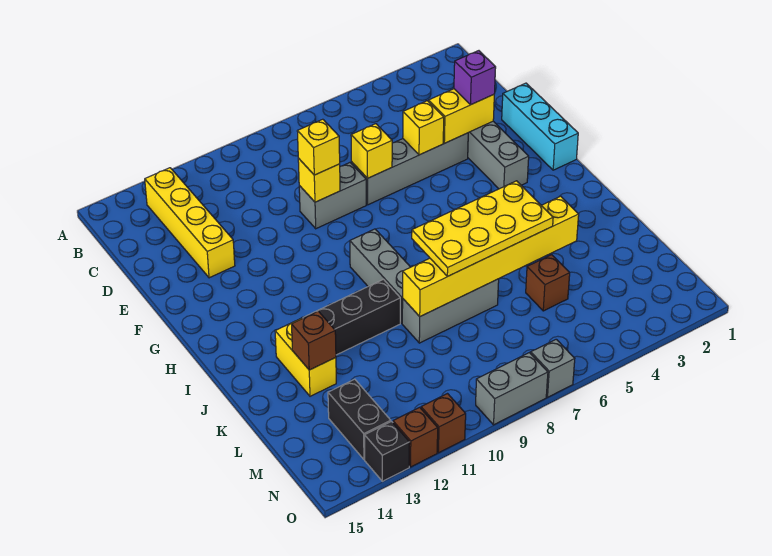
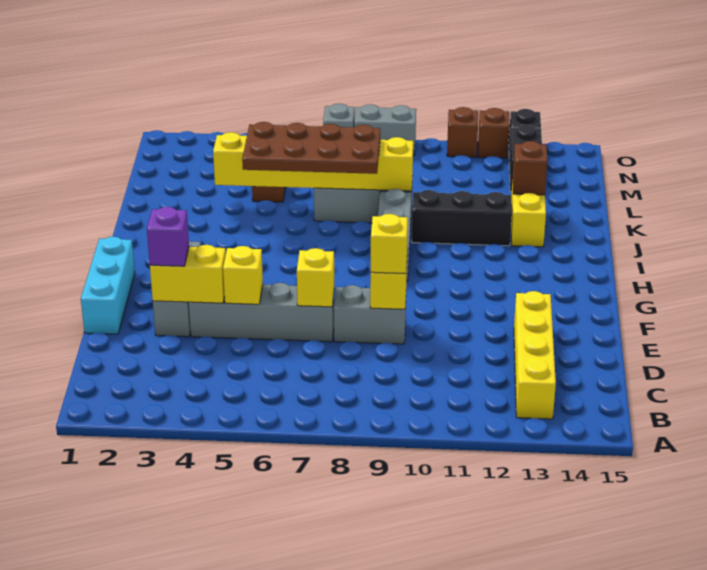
yellow 2x4 plate [412,181,553,277] -> brown 2x4 plate [242,122,380,174]

